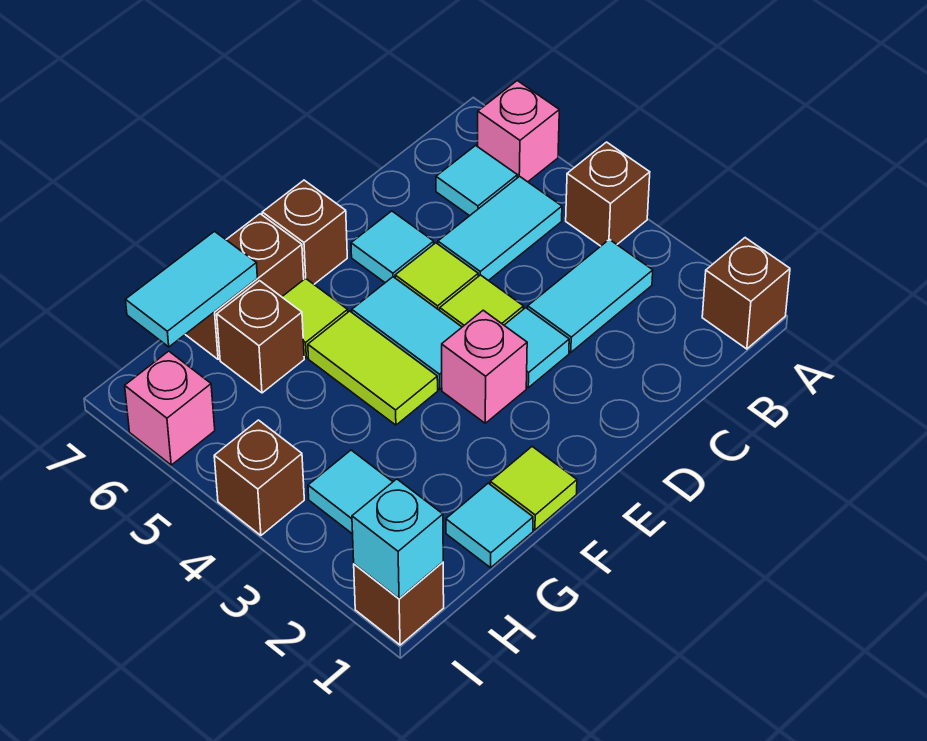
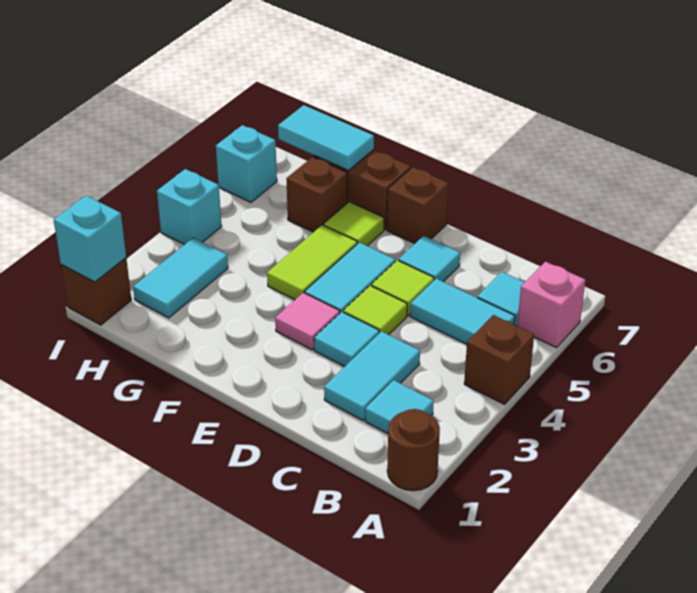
brown 1x1 brick [702,238,790,349] -> brown 1x1 round brick [387,409,440,491]
cyan 1x2 tile [528,239,653,352] -> cyan 1x2 tile turned to [324,331,420,420]
pink 1x1 brick [442,310,527,423] -> pink 1x1 tile [275,293,340,350]
lime 1x1 tile [490,447,577,530] -> none
cyan 1x1 tile [446,483,533,568] -> cyan 1x1 tile moved to [365,380,434,434]
brown 1x1 brick [214,420,304,535] -> cyan 1x1 brick [157,169,222,245]
pink 1x1 brick [125,351,215,465] -> cyan 1x1 brick [216,125,277,202]

